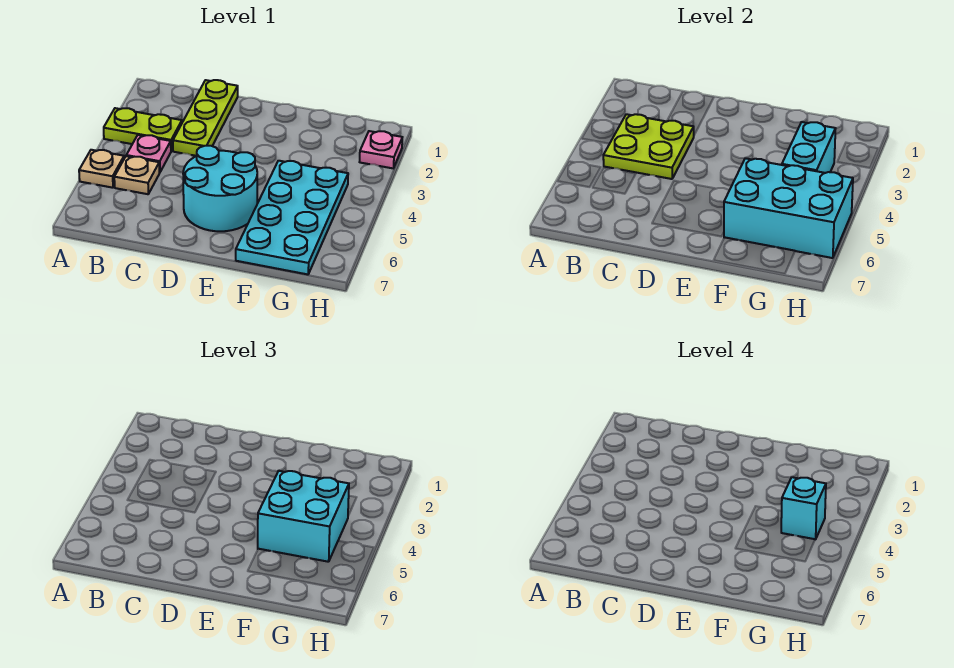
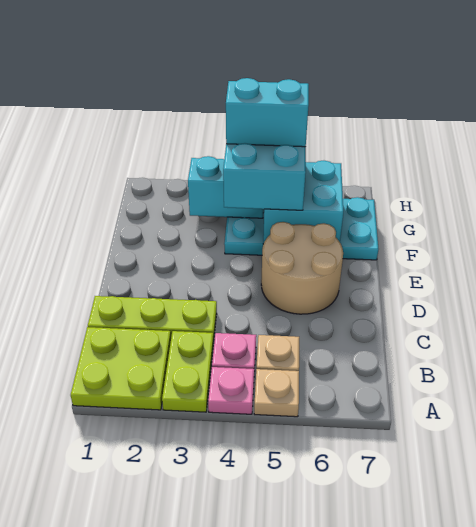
lime 2x2 plate [603,114,694,179] -> lime 2x2 plate moved to [71,327,171,410]
cyan 2x2 round brick [183,146,257,231] -> tan 2x2 round brick [261,222,343,314]
cyan 2x3 brick [724,158,853,258] -> cyan 2x2 brick [263,161,343,244]
cyan 1x1 brick [781,477,826,540] -> cyan 1x2 brick [226,78,309,147]
pink 1x1 plate [360,131,402,168] -> pink 1x1 plate moved to [208,367,254,414]

